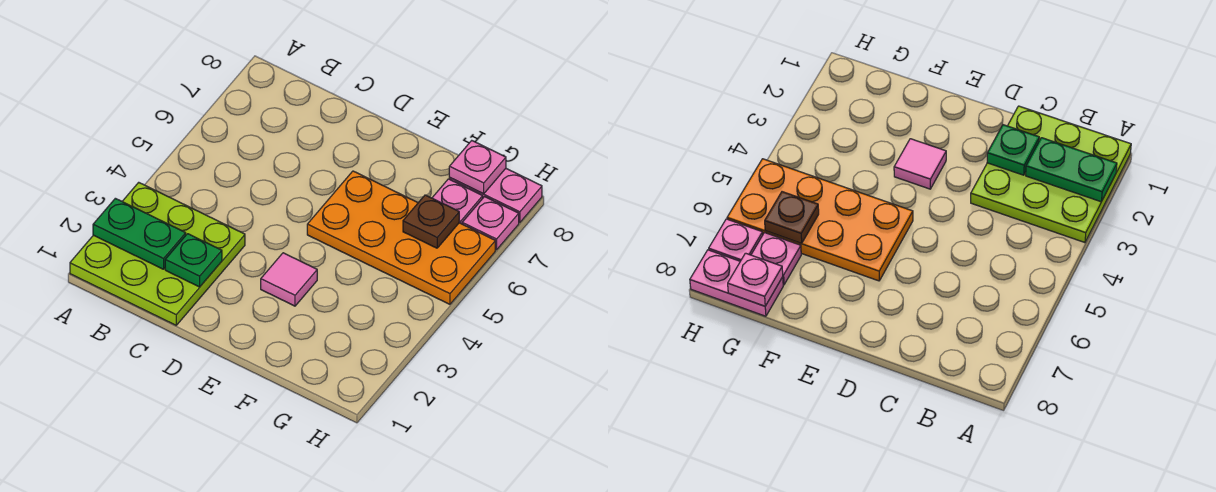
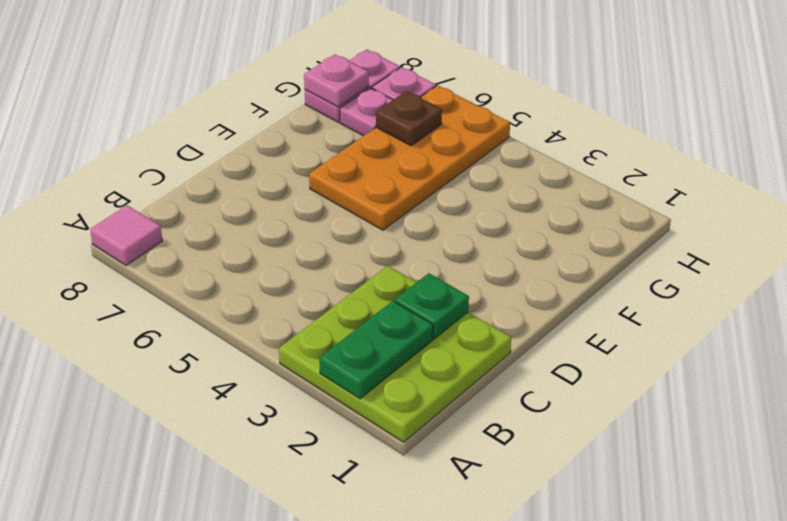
pink 1x1 tile [261,253,317,306] -> pink 1x1 tile moved to [90,205,162,265]

